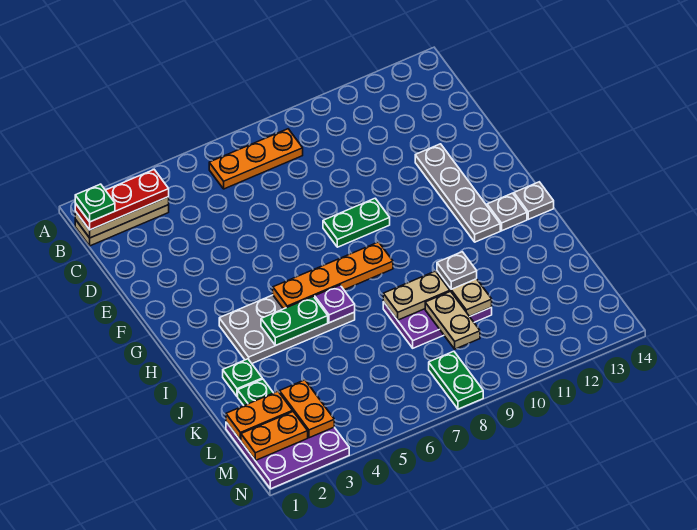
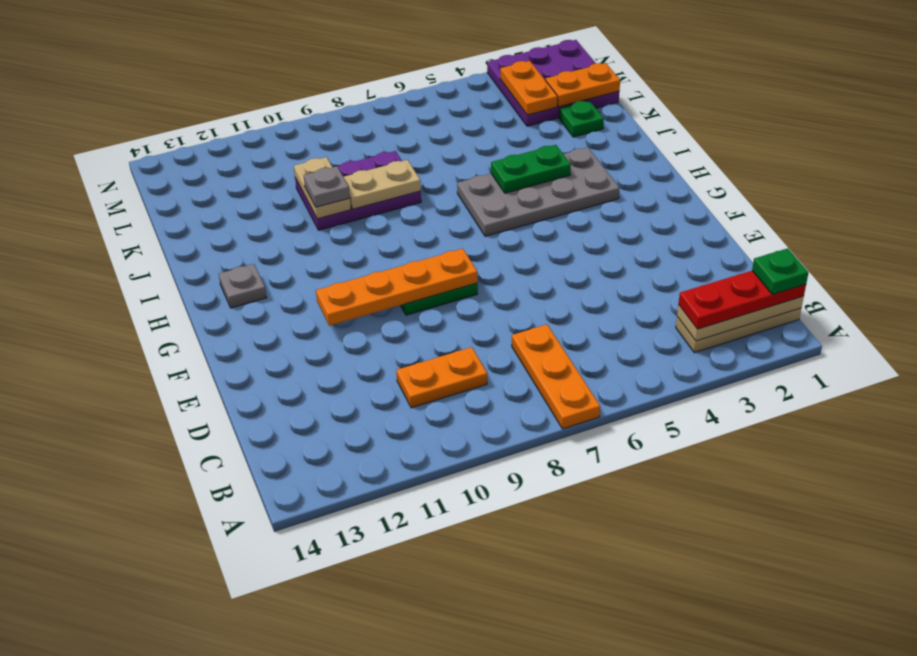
orange 1x3 plate [209,129,303,189] -> orange 1x3 plate turned to [512,325,600,429]
grey 1x4 plate [415,144,500,242] -> none
orange 1x4 plate [273,242,393,309] -> orange 1x4 plate moved to [316,249,478,326]
grey 1x1 plate [514,182,554,219] -> none
purple 1x1 plate [315,285,355,323] -> none
green 1x1 plate [223,359,262,396] -> none
tan 1x2 plate [425,291,480,349] -> none
orange 1x2 plate [241,412,308,460] -> orange 1x2 plate moved to [396,347,487,408]
green 1x2 plate [429,351,483,409] -> none

